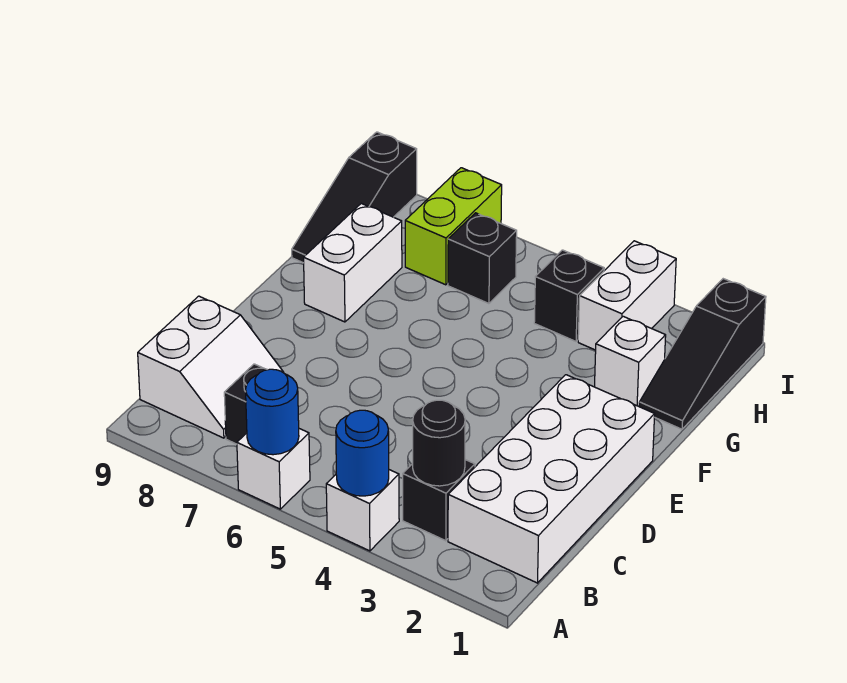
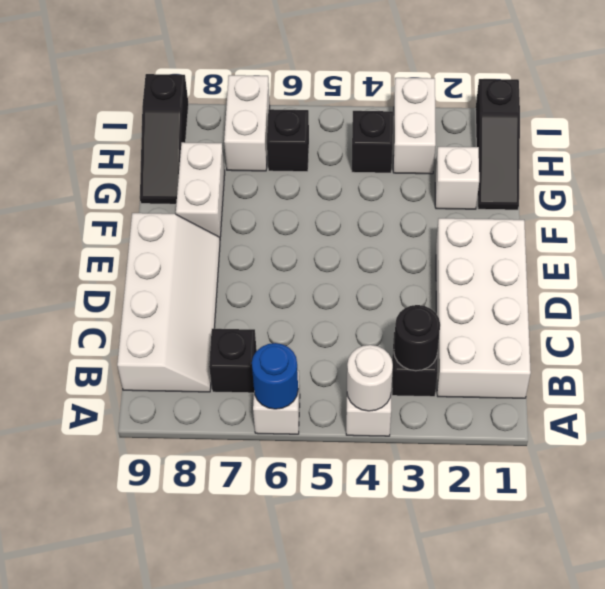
blue 1x1 round brick [336,410,389,496] -> white 1x1 round brick [347,345,393,411]
white 2x2 slope [138,296,283,438] -> white 2x4 slope [117,213,220,392]
lime 1x2 brick [405,168,502,285] -> white 1x2 brick [224,75,270,171]

